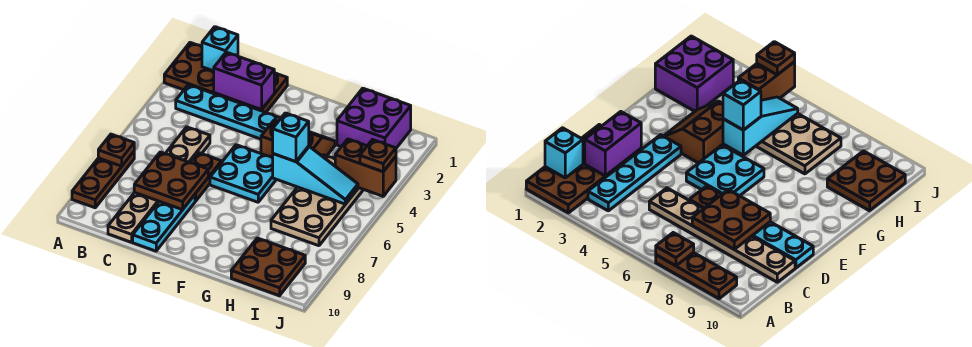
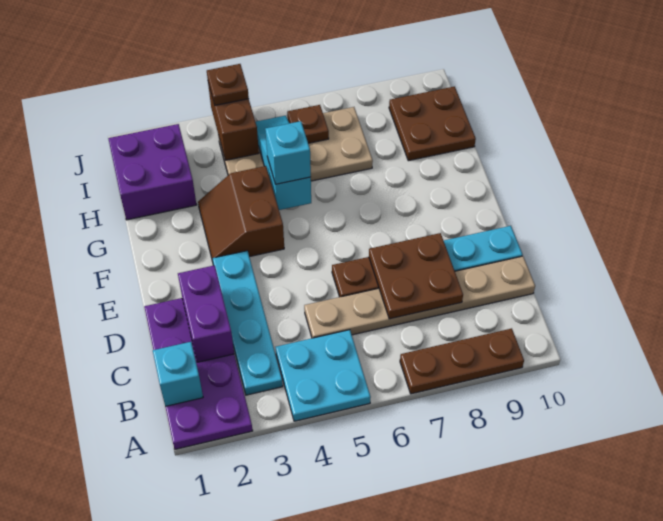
brown 2x4 plate [164,43,287,112] -> purple 2x4 plate [144,298,253,449]
brown 1x1 plate [98,134,134,166] -> brown 1x1 plate moved to [287,105,329,143]
cyan 2x2 plate [210,145,276,202] -> cyan 2x2 plate moved to [275,330,371,421]

